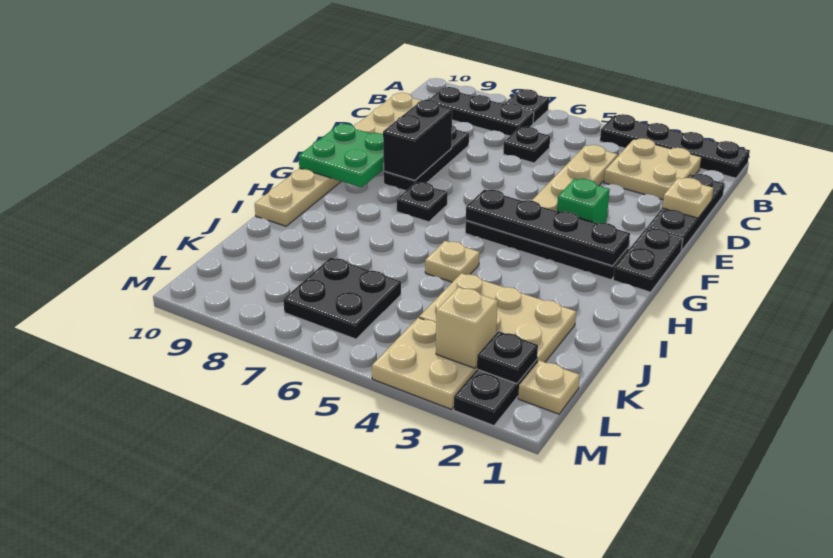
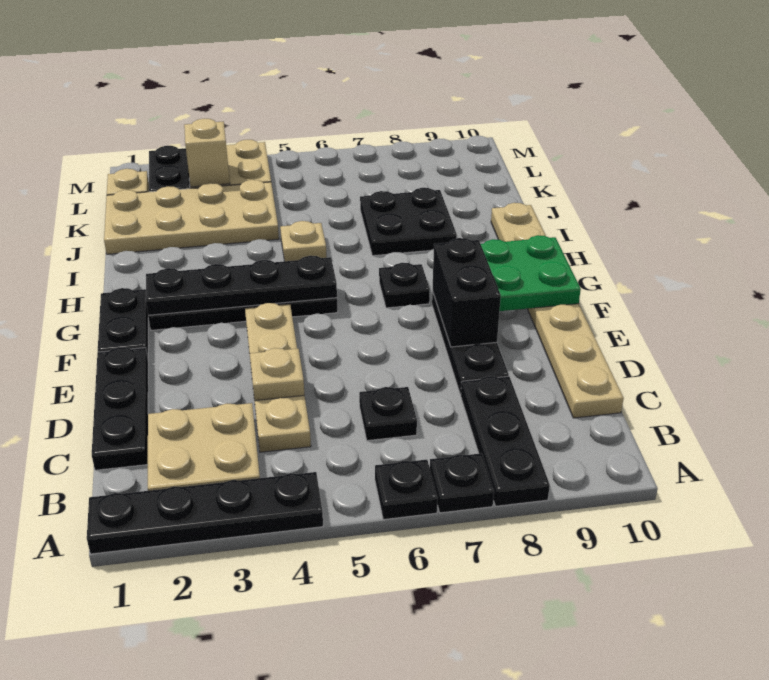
black 1x3 plate [429,87,534,136] -> black 1x3 plate turned to [460,376,550,506]
tan 1x1 plate [662,178,713,218] -> tan 1x1 plate moved to [250,348,304,401]
green 1x1 brick [557,179,610,223] -> none
tan 2x3 plate [419,273,576,362] -> tan 2x4 plate [104,180,279,254]
black 2x2 plate [283,257,401,339] -> black 2x2 plate moved to [360,188,457,256]
black 1x1 plate [477,331,538,384] -> black 1x1 plate moved to [375,460,438,520]

